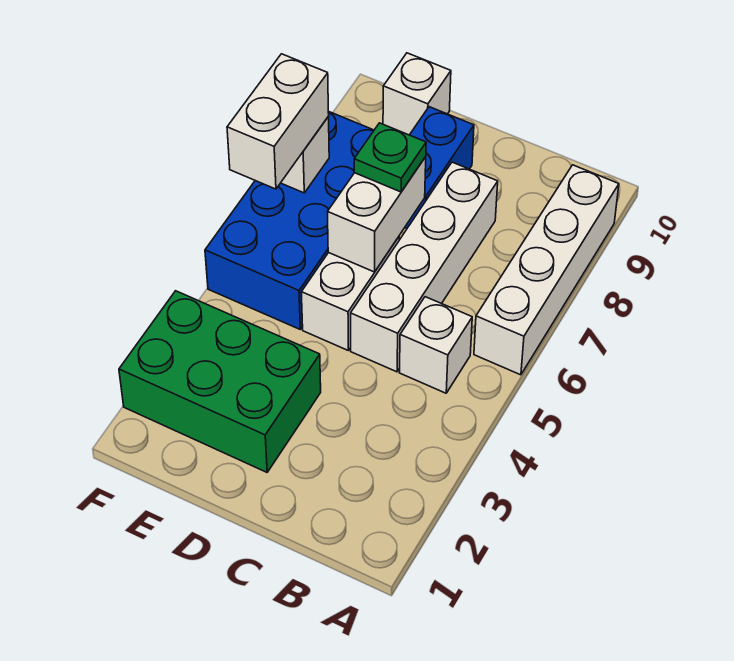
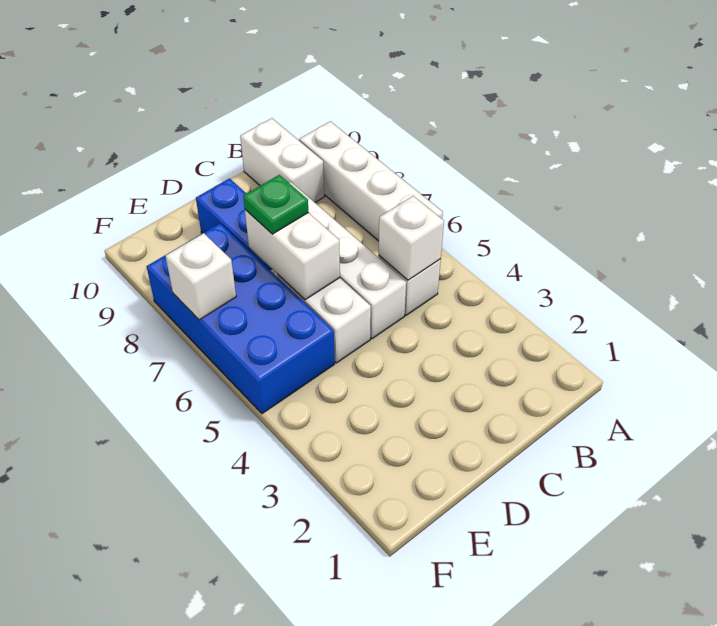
green 2x3 brick [119,291,321,472] -> none
white 1x1 brick [383,53,451,135] -> white 1x1 brick moved to [379,196,444,280]
white 1x2 brick [227,54,329,189] -> white 1x2 brick moved to [240,118,324,202]

